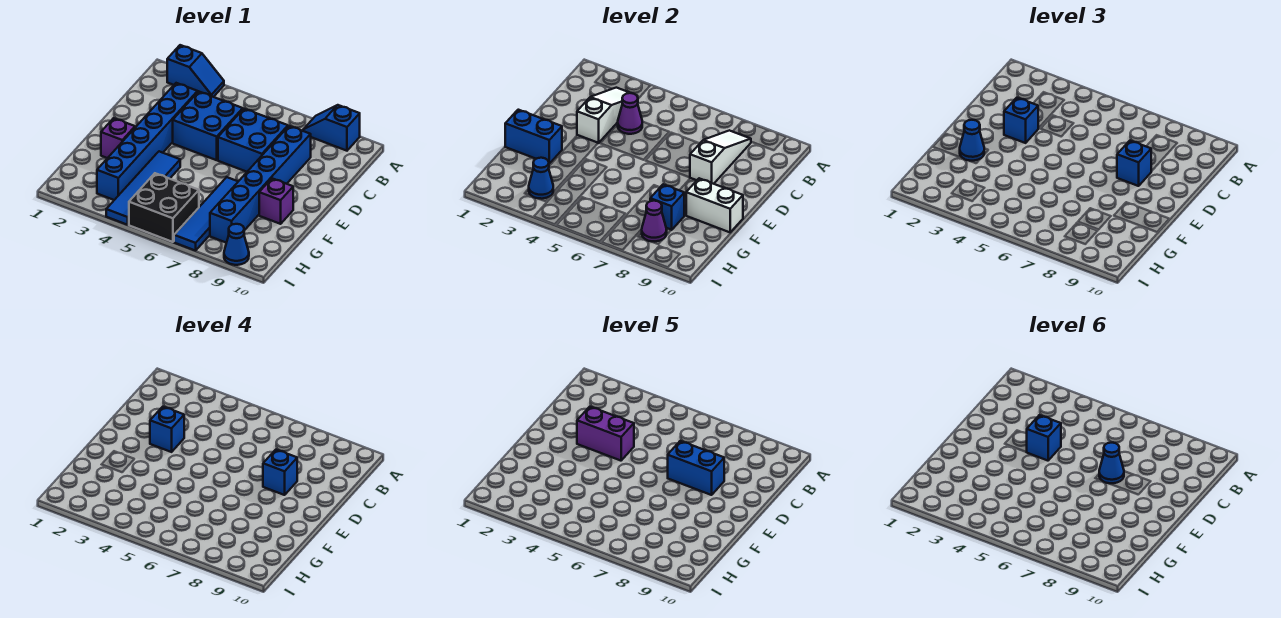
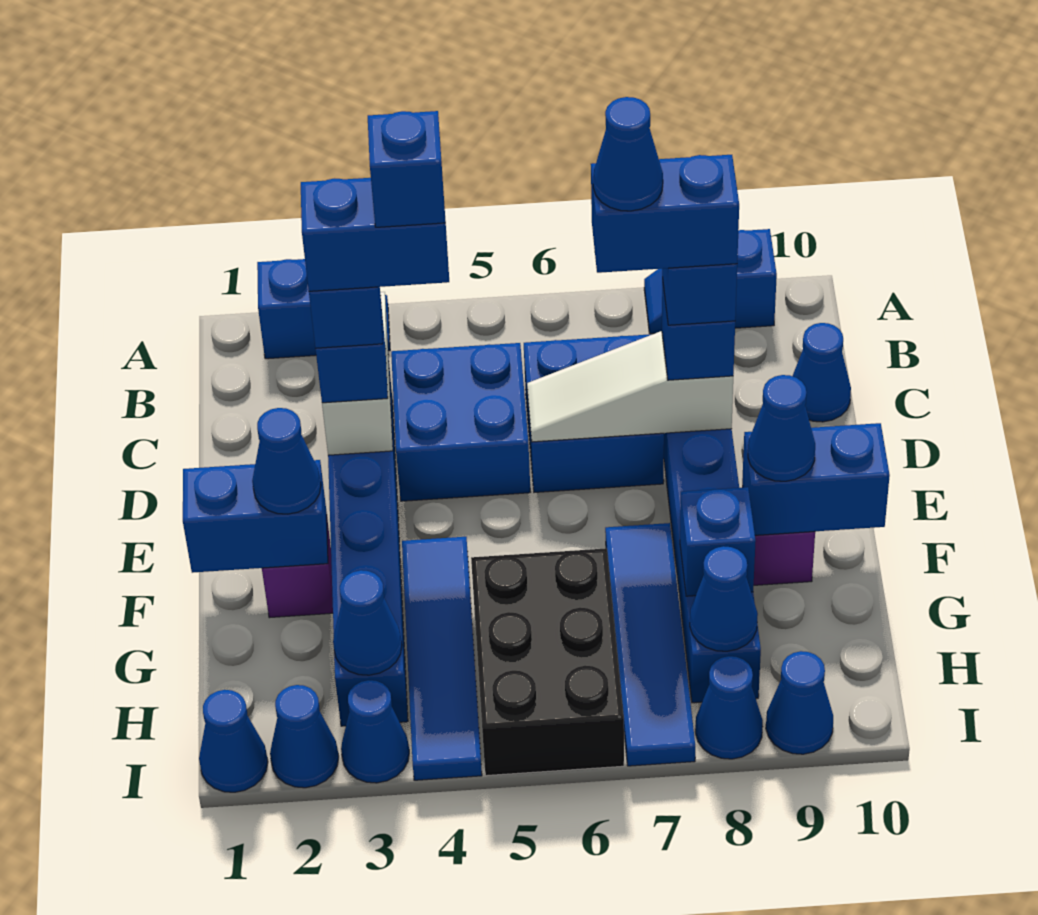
white 1x3 slope [690,130,751,184] -> white 1x3 slope turned to [527,331,733,442]
purple 1x1 cone [618,93,642,134] -> none
none -> blue 1x1 cone [793,323,851,422]
purple 1x2 brick [577,407,634,461] -> blue 1x2 brick [301,178,449,291]
white 1x2 brick [686,178,743,232] -> blue 1x2 brick [742,423,890,535]
none -> blue 1x1 cone [748,375,815,481]
black 2x2 brick [129,173,199,242] -> black 2x3 brick [471,548,624,776]
purple 1x1 cone [641,201,667,242] -> blue 1x1 cone [690,546,758,651]
none -> blue 1x1 cone [199,690,268,792]
none -> blue 1x1 cone [270,685,339,788]
none -> blue 1x1 cone [341,680,409,783]
none -> blue 1x1 cone [695,656,763,759]

